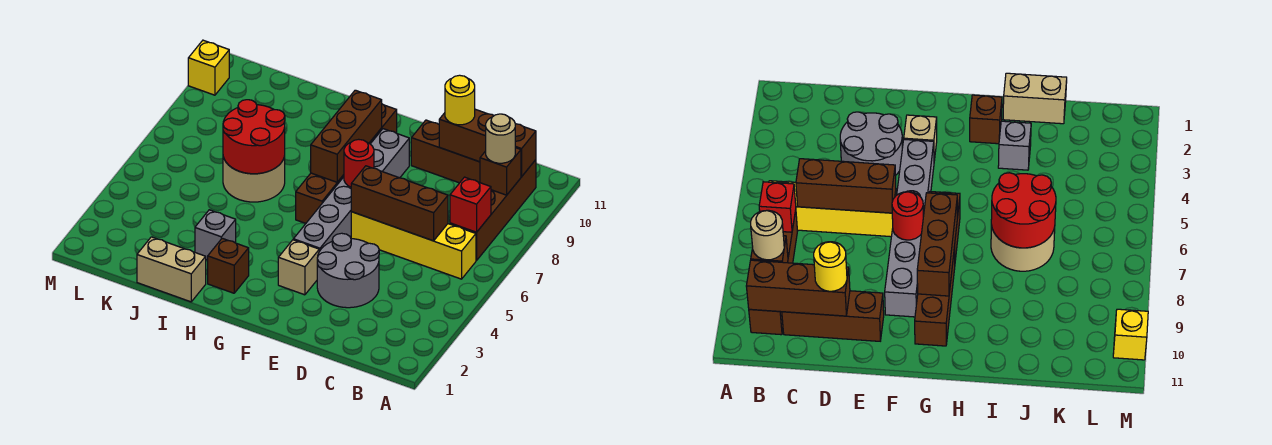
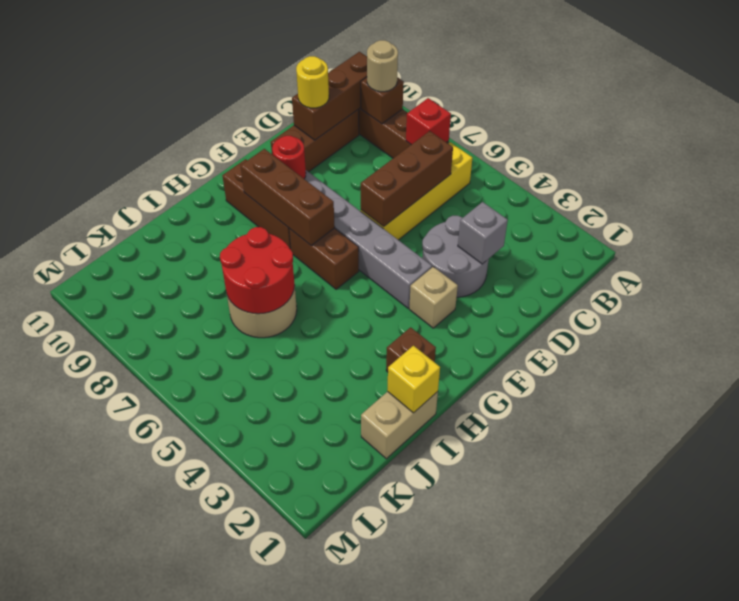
red 1x1 round brick [344,139,374,187] -> red 1x1 round brick moved to [272,136,306,179]
grey 1x1 brick [195,210,236,260] -> grey 1x1 brick moved to [458,202,508,264]
yellow 1x1 brick [188,40,229,95] -> yellow 1x1 brick moved to [387,346,440,413]

